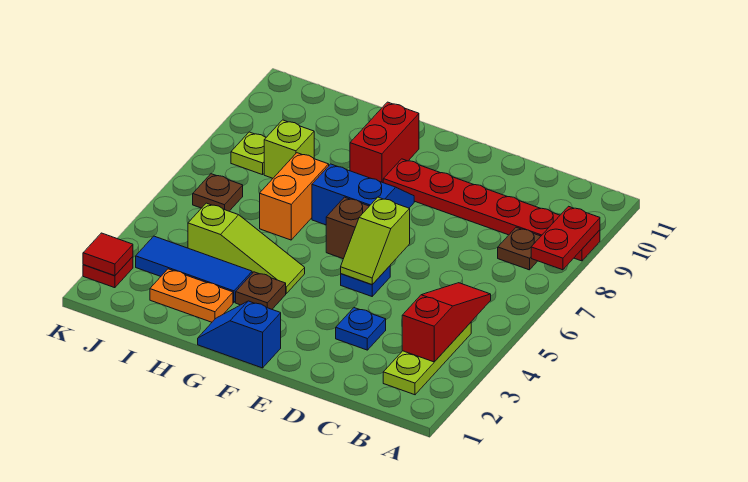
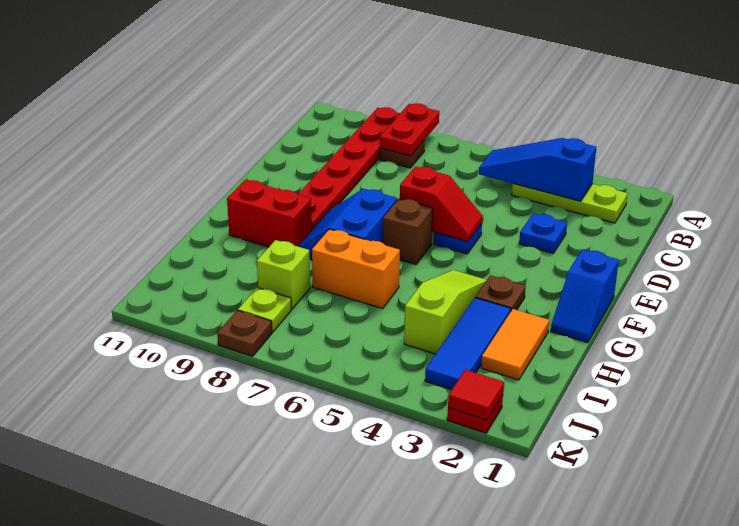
red 1x2 plate [531,206,600,270] -> red 1x2 plate turned to [380,103,439,156]
red 1x3 slope [402,283,491,362] -> blue 1x3 slope [479,138,596,201]
lime 1x2 slope [341,197,410,285] -> red 1x2 slope [400,166,482,242]
orange 1x2 plate [150,269,233,322] -> orange 1x2 tile [481,309,549,380]
brown 1x1 plate [193,174,243,211] -> brown 1x1 plate moved to [217,310,272,356]

